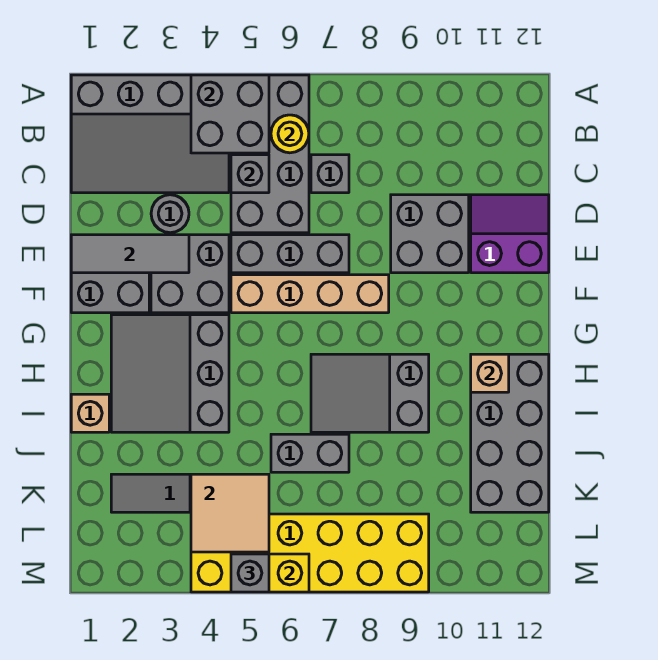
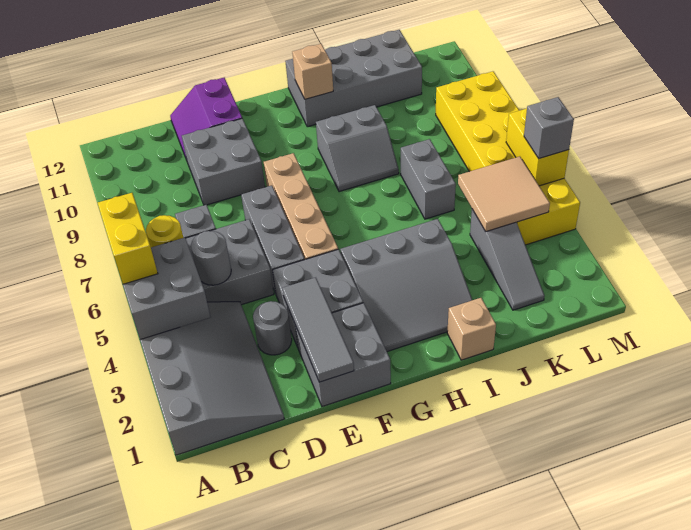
none -> yellow 1x2 brick [98,193,158,284]
grey 1x1 brick [231,155,269,193] -> grey 1x1 round brick [191,231,231,285]
grey 2x3 slope [311,354,429,432] -> grey 2x2 slope [316,105,399,192]

